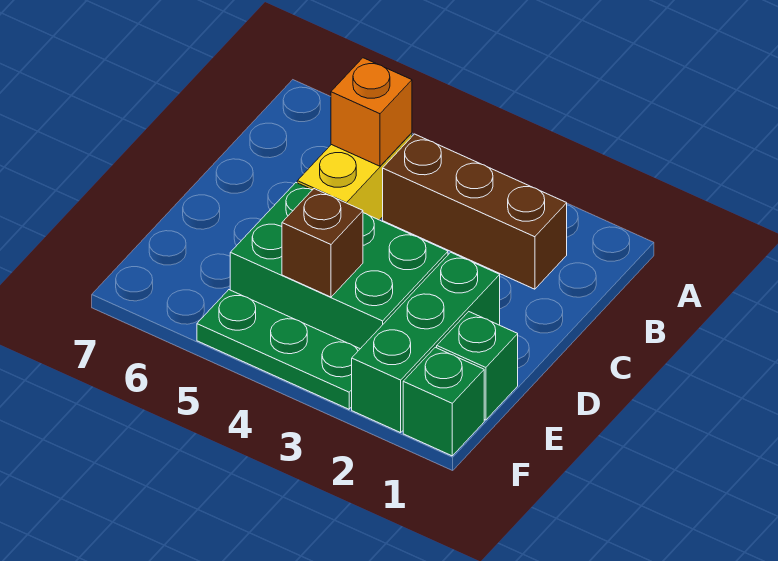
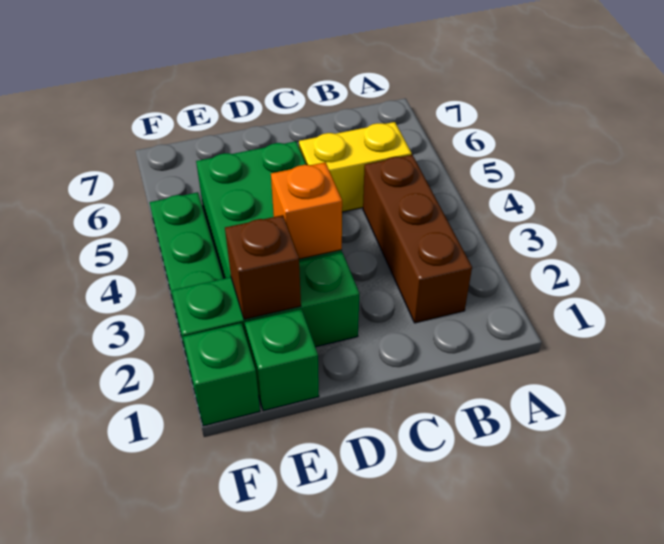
orange 1x1 brick [331,58,412,166] -> orange 1x1 brick moved to [271,162,342,259]
brown 1x1 brick [282,189,363,297] -> brown 1x1 brick moved to [225,215,301,319]

